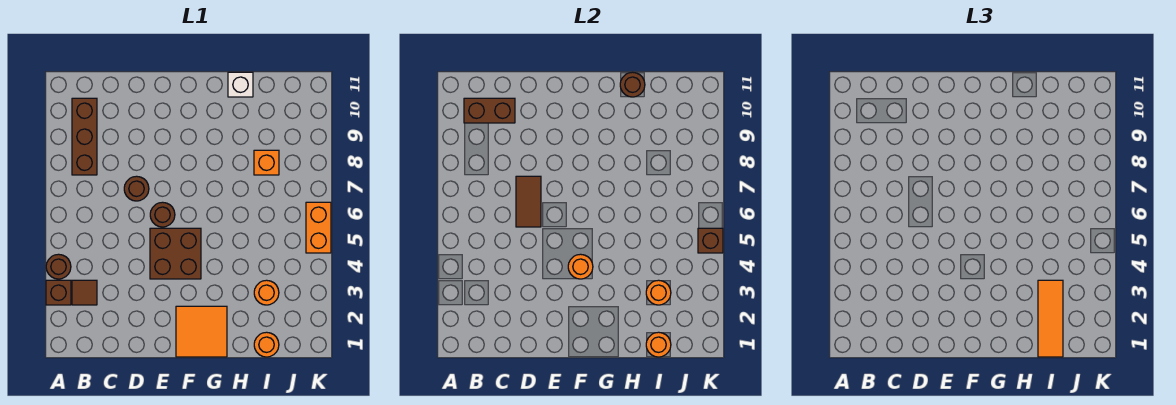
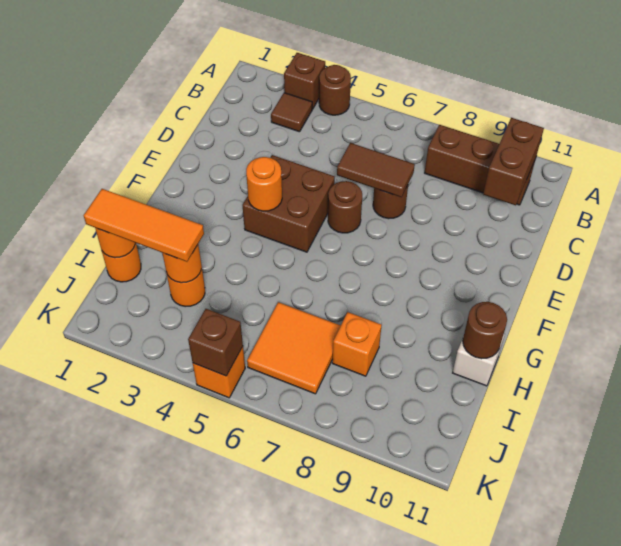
orange 2x2 tile [176,306,227,357] -> orange 2x2 tile moved to [247,302,341,394]
orange 1x2 brick [306,202,331,253] -> orange 1x1 brick [193,347,245,398]

